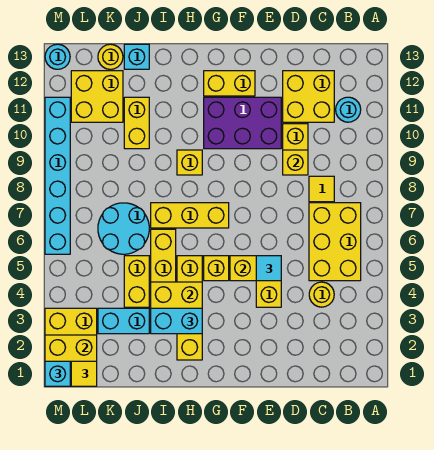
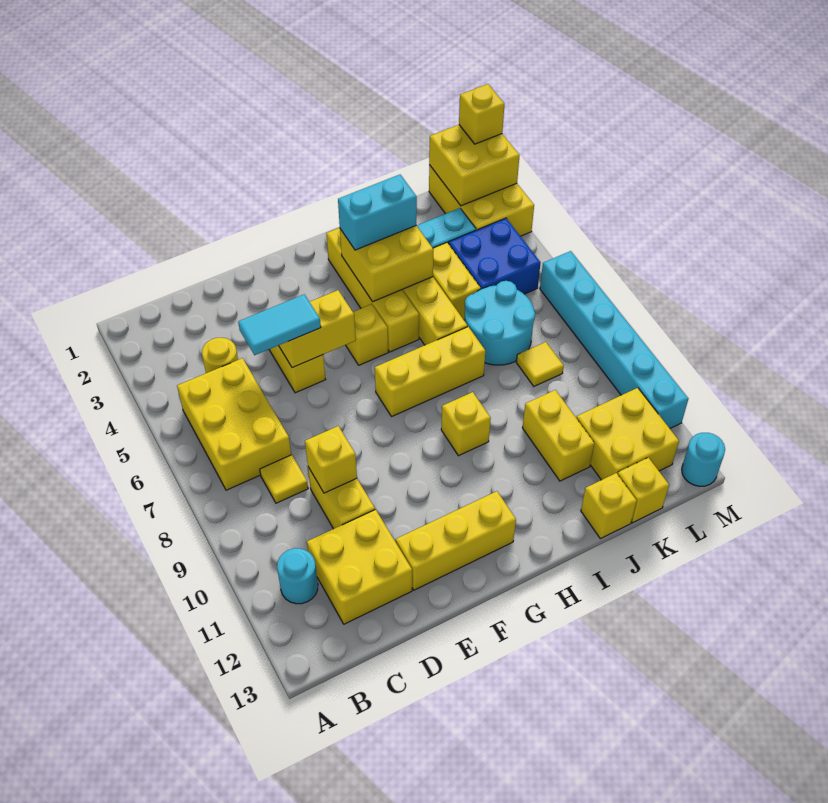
cyan 1x1 tile [256,256,281,281] -> cyan 1x2 tile [238,294,321,355]
purple 2x3 brick [204,97,281,149] -> none
yellow 1x2 brick [204,71,255,96] -> yellow 1x3 brick [396,491,516,590]
cyan 1x1 brick [124,44,149,69] -> yellow 1x1 brick [581,473,637,539]
none -> blue 2x2 brick [449,218,541,294]
yellow 1x1 round brick [98,44,123,69] -> yellow 1x1 brick [618,458,669,523]
yellow 1x1 tile [71,361,97,386] -> yellow 1x1 tile moved to [516,342,564,386]
cyan 1x1 brick [45,361,70,386] -> yellow 1x1 brick [459,84,504,144]

